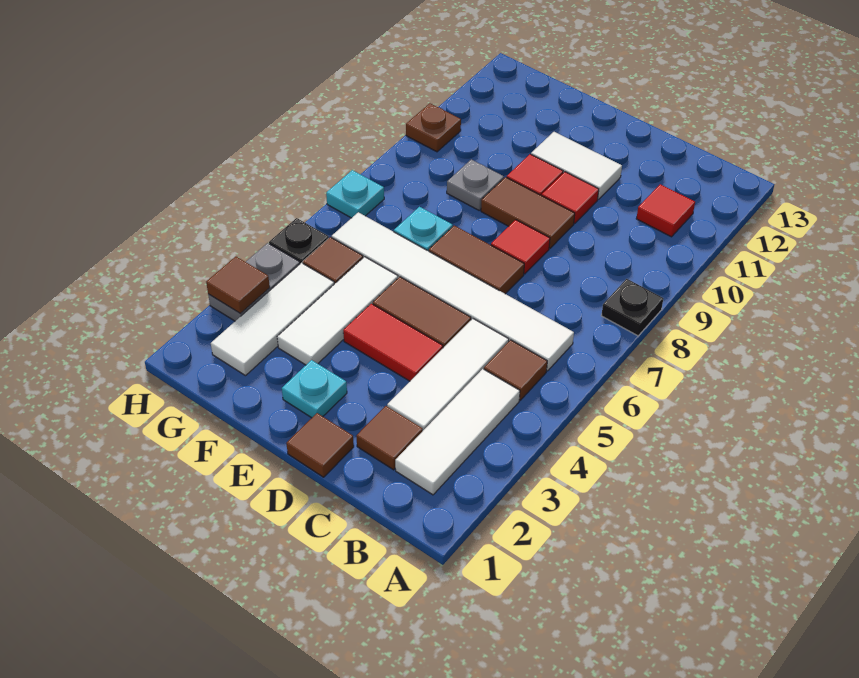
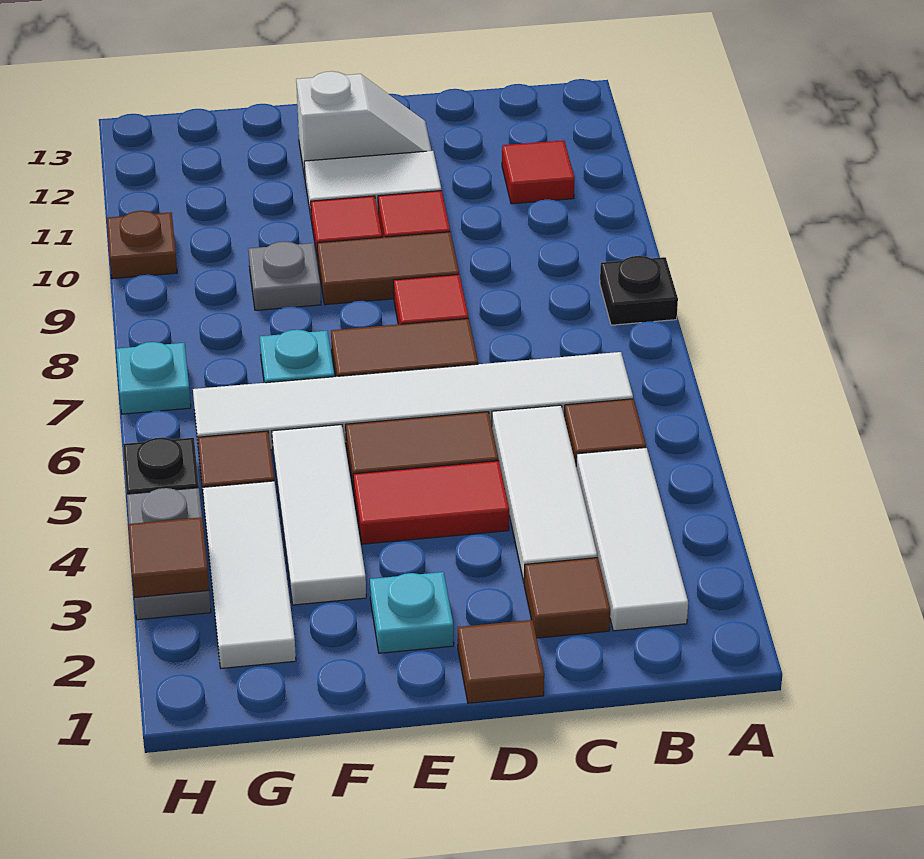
none -> white 1x2 slope [296,71,432,177]

